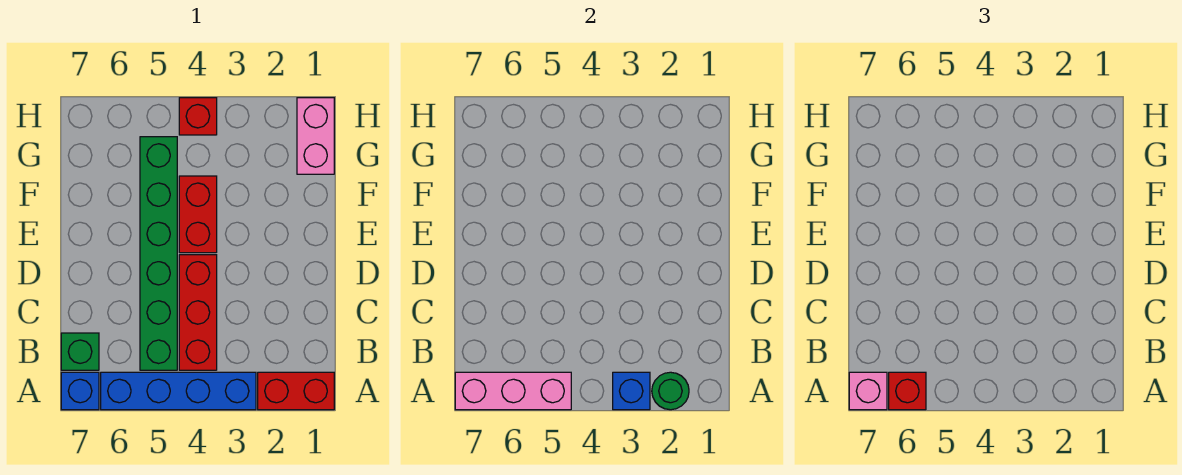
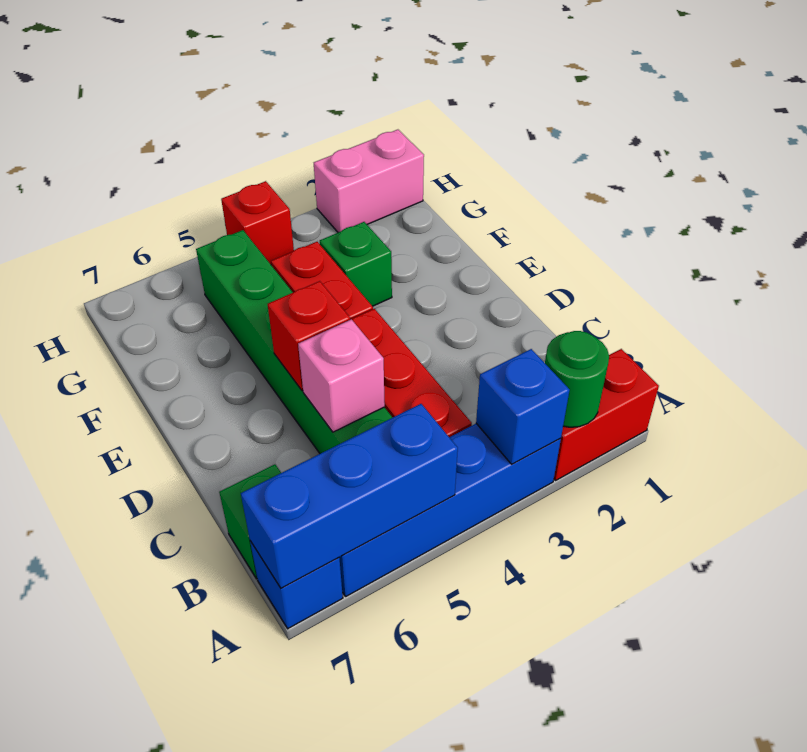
pink 1x3 brick [455,372,571,410] -> blue 1x3 brick [241,404,458,588]
red 1x1 brick [889,372,926,410] -> red 1x1 brick moved to [268,281,350,391]
pink 1x1 brick [849,372,887,410] -> pink 1x1 brick moved to [298,319,385,432]
none -> green 1x1 brick [320,222,392,306]
pink 1x2 brick [297,98,334,174] -> pink 1x2 brick turned to [314,130,424,232]

